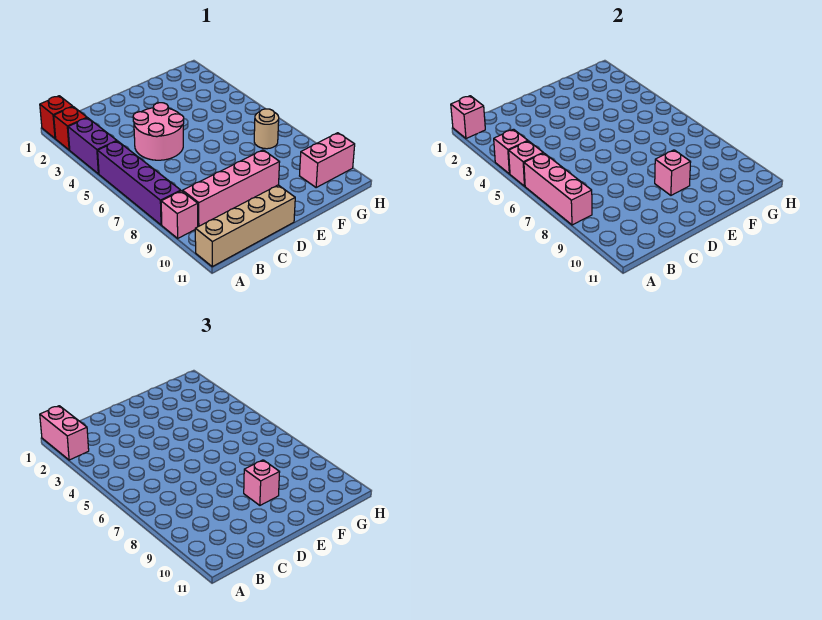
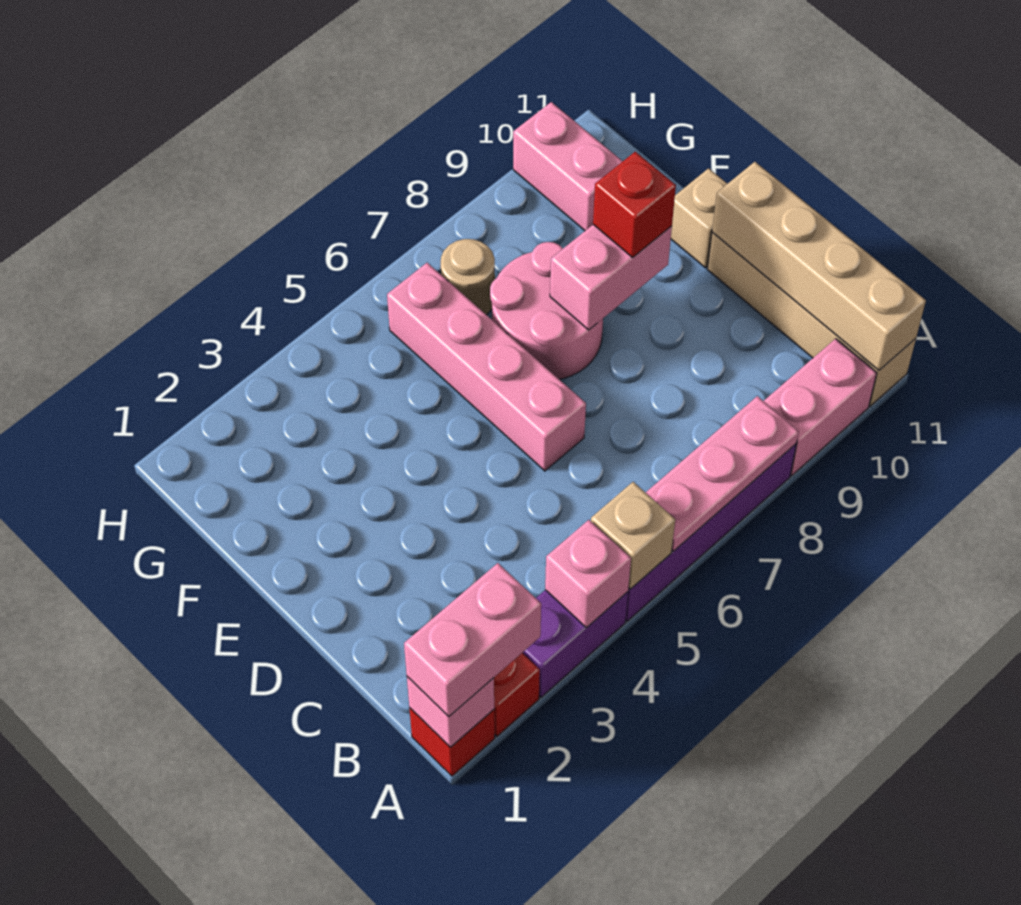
pink 1x1 brick [509,141,543,186] -> tan 1x1 brick [591,482,675,589]
pink 1x3 brick [524,153,592,225] -> pink 1x3 plate [646,396,799,551]
pink 1x1 brick [161,191,198,238] -> pink 1x2 brick [764,339,877,476]
none -> tan 1x4 brick [712,162,926,370]
pink 1x4 brick [183,150,280,227] -> pink 1x4 brick moved to [387,263,586,471]
pink 2x2 round brick [133,103,184,160] -> pink 2x2 round brick moved to [490,242,603,379]
pink 1x1 brick [655,150,691,195] -> pink 1x2 brick [550,225,672,330]
pink 1x1 brick [244,460,280,505] -> red 1x1 brick [593,152,676,257]
none -> tan 1x1 brick [671,168,727,268]

